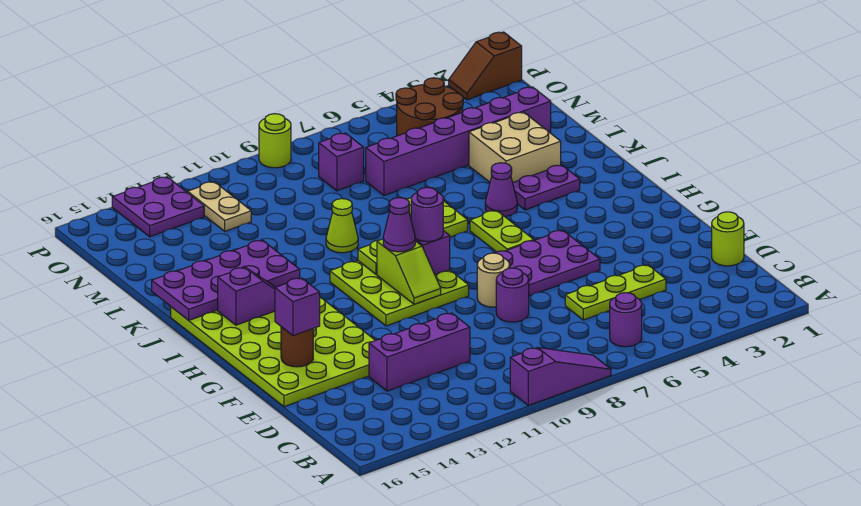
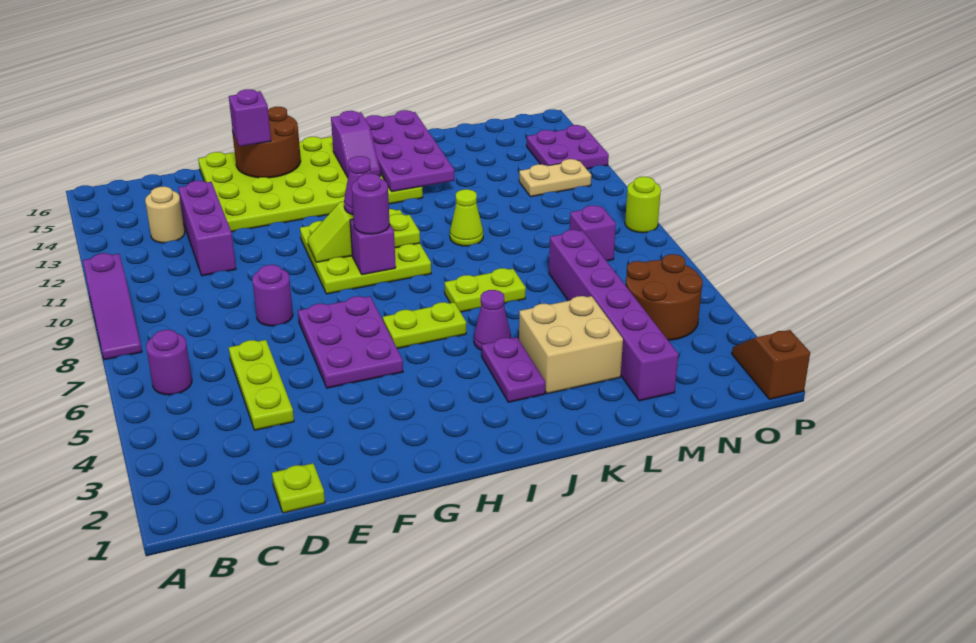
lime 1x1 round brick [712,212,744,266] -> lime 1x1 plate [272,463,325,513]
tan 1x1 round brick [477,253,510,307] -> tan 1x1 round brick moved to [145,186,185,243]
brown 1x1 round brick [281,327,313,367] -> brown 2x2 round brick [232,107,301,178]

